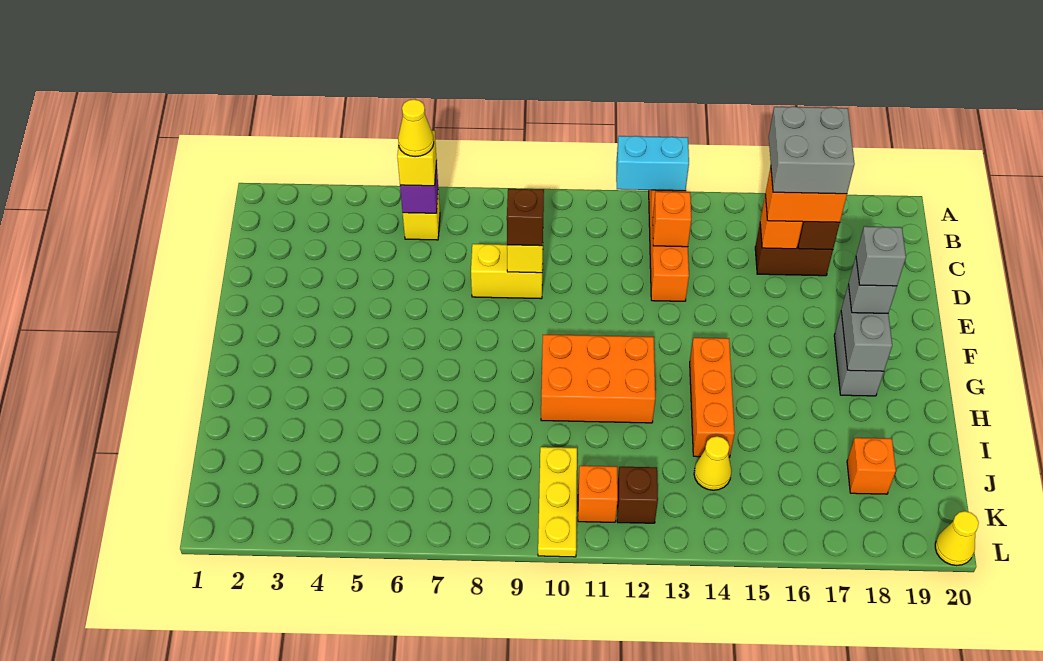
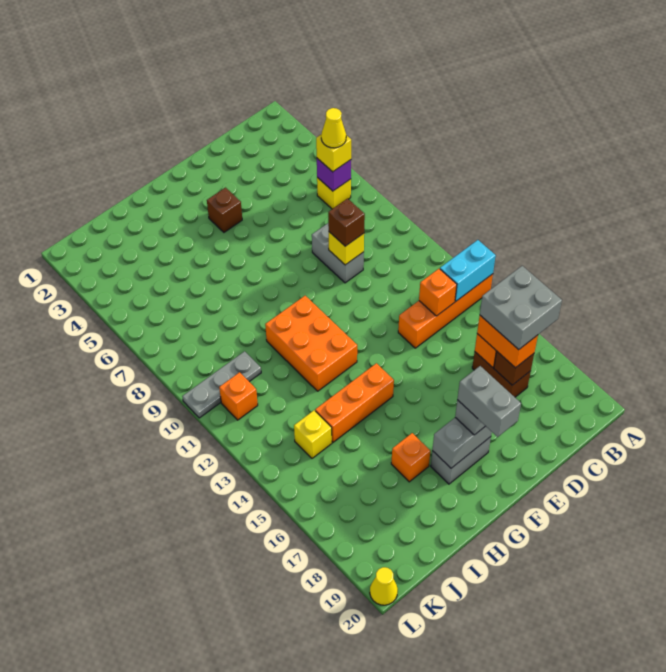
cyan 1x2 brick [616,136,689,191] -> cyan 1x2 brick turned to [440,240,496,301]
yellow 1x2 brick [471,244,543,299] -> grey 1x2 brick [312,223,364,283]
grey 1x1 brick [856,226,906,286] -> grey 1x2 brick [457,366,521,437]
yellow 1x3 plate [538,447,577,557] -> grey 1x3 plate [182,351,261,418]
yellow 1x1 cone [694,436,732,490] -> yellow 1x1 brick [294,410,332,458]
orange 1x1 brick [847,438,896,494] -> orange 1x1 brick moved to [391,433,430,482]
brown 1x1 brick [617,467,658,523] -> brown 1x1 brick moved to [207,188,242,232]

